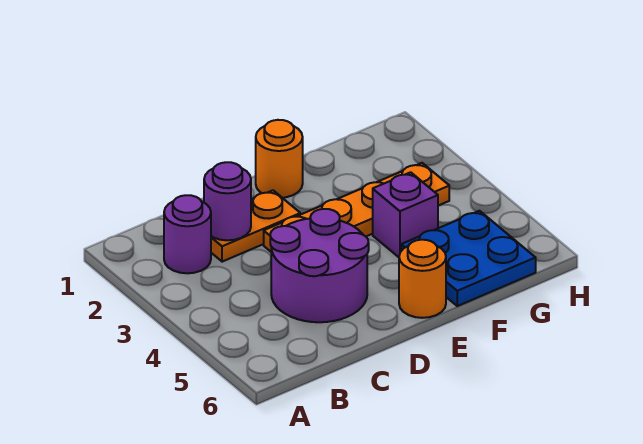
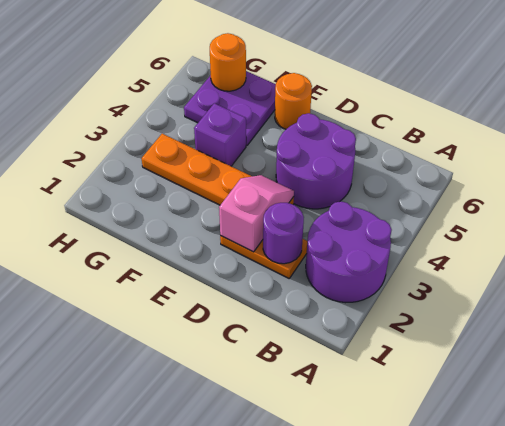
purple 1x1 round brick [164,195,211,273] -> purple 2x2 round brick [306,201,392,303]
none -> pink 1x2 slope [219,175,294,252]
orange 1x1 round brick [256,120,303,198] -> orange 1x1 round brick moved to [210,33,246,91]
blue 2x2 plate [401,211,536,306] -> purple 2x2 plate [184,71,276,146]

